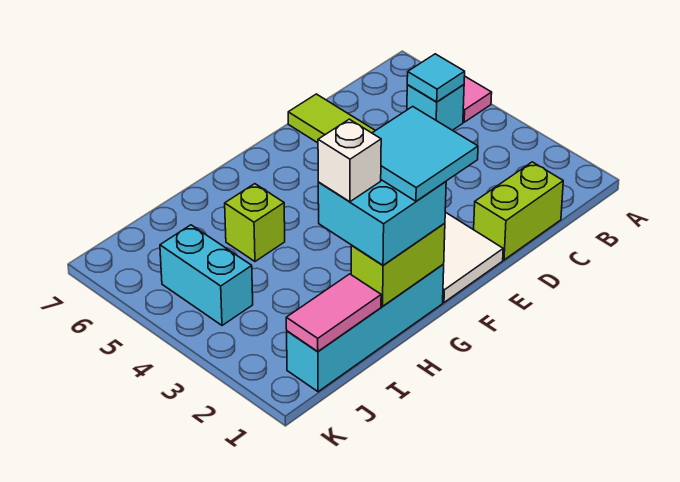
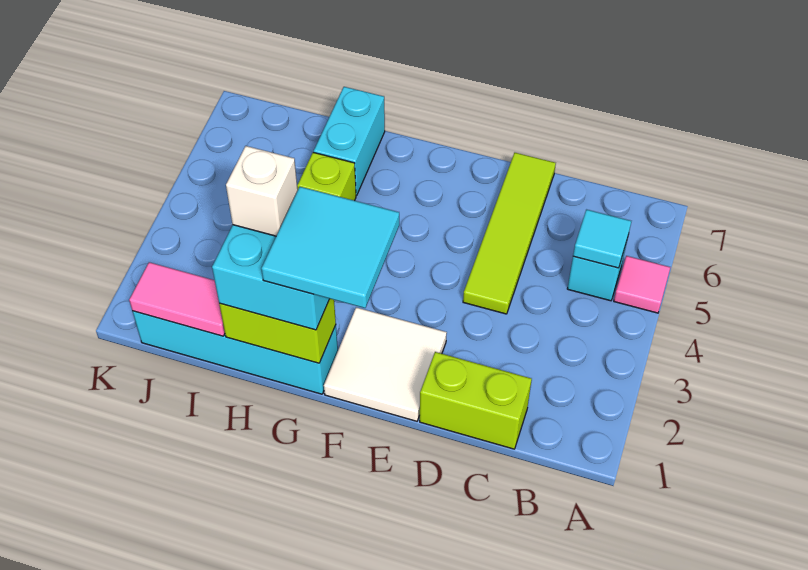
cyan 1x2 brick [160,225,253,325] -> cyan 1x2 brick moved to [314,87,385,195]

